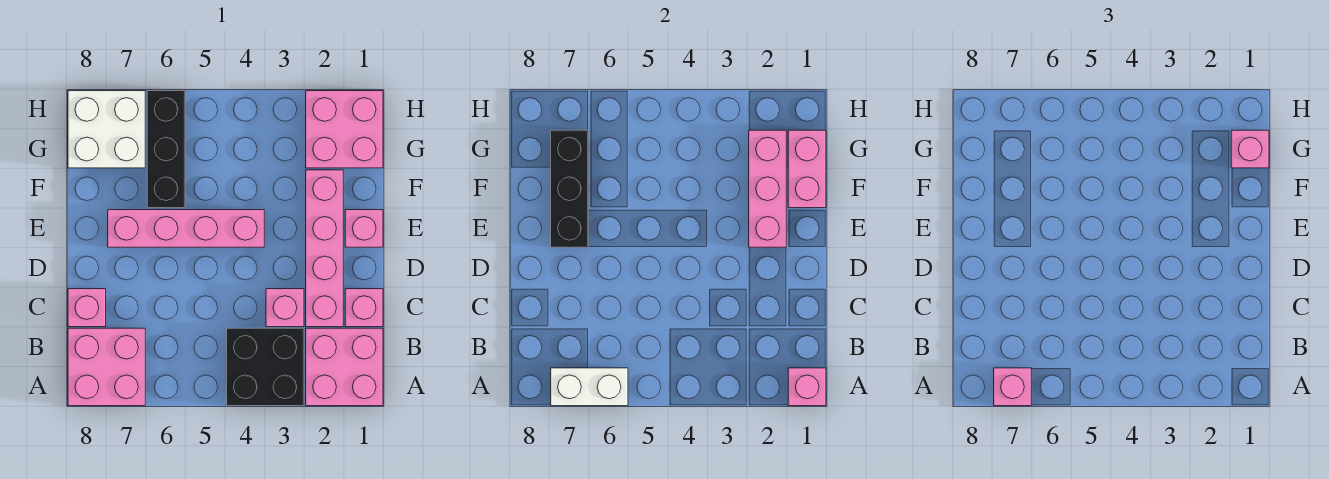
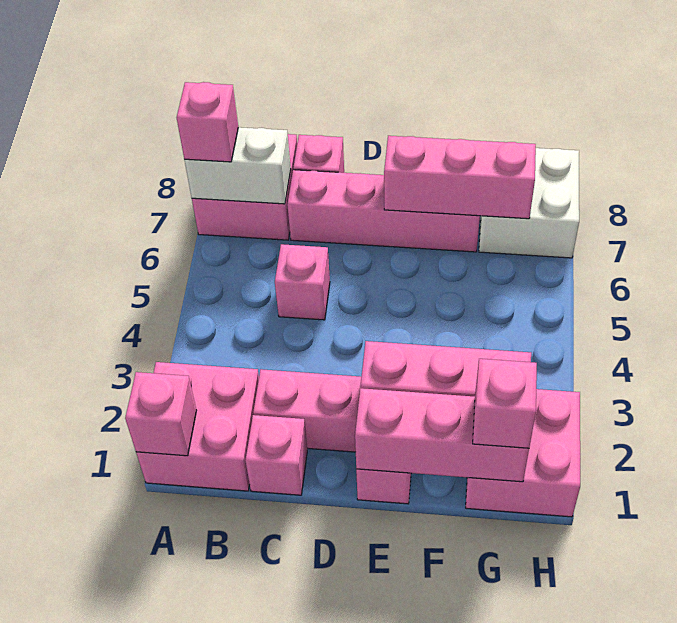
black 2x2 brick [227,328,304,406] -> none
white 1x2 brick [551,368,628,406] -> white 1x2 brick turned to [185,127,291,204]
pink 1x1 brick [266,289,304,327] -> pink 1x1 brick moved to [275,244,330,320]
pink 1x4 brick [108,210,264,247] -> pink 1x4 brick turned to [287,170,480,252]
black 1x3 brick [551,130,588,247] -> pink 1x3 brick [384,136,536,219]
pink 1x2 brick [788,130,826,208] -> pink 1x3 brick [355,388,529,482]
black 1x3 brick [147,91,185,208] -> none

